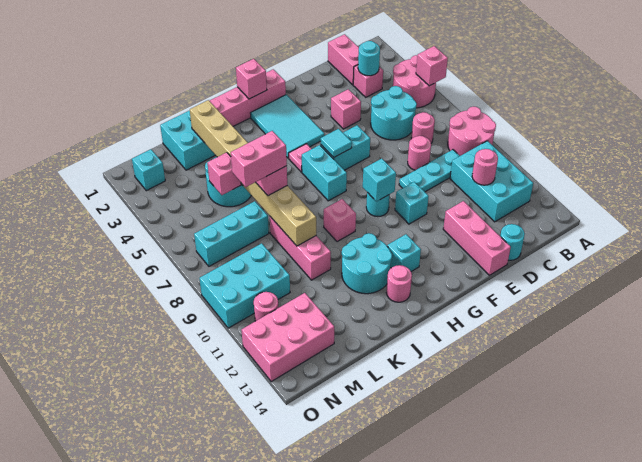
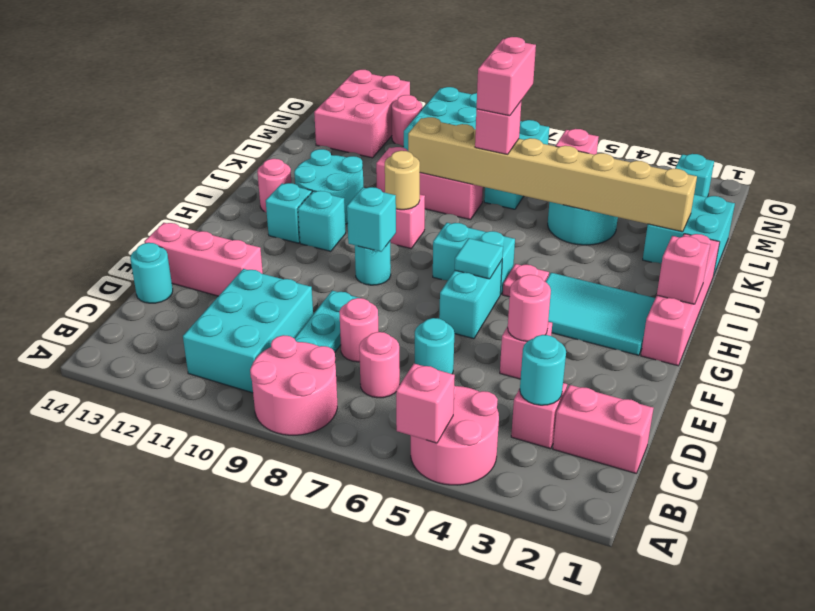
cyan 2x3 brick [450,141,533,222] -> cyan 2x3 brick turned to [183,269,313,393]
cyan 2x2 round brick [371,86,417,140] -> cyan 1x1 round brick [415,318,454,374]
pink 1x1 round brick [472,149,498,185] -> pink 1x1 round brick moved to [508,275,551,341]
cyan 1x1 brick [395,182,429,224] -> cyan 1x1 brick moved to [298,191,346,251]
none -> tan 1x1 round brick [385,151,420,210]

